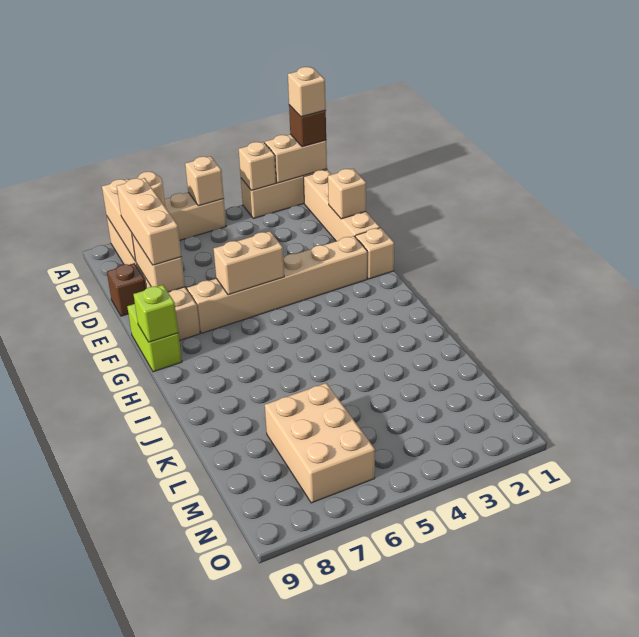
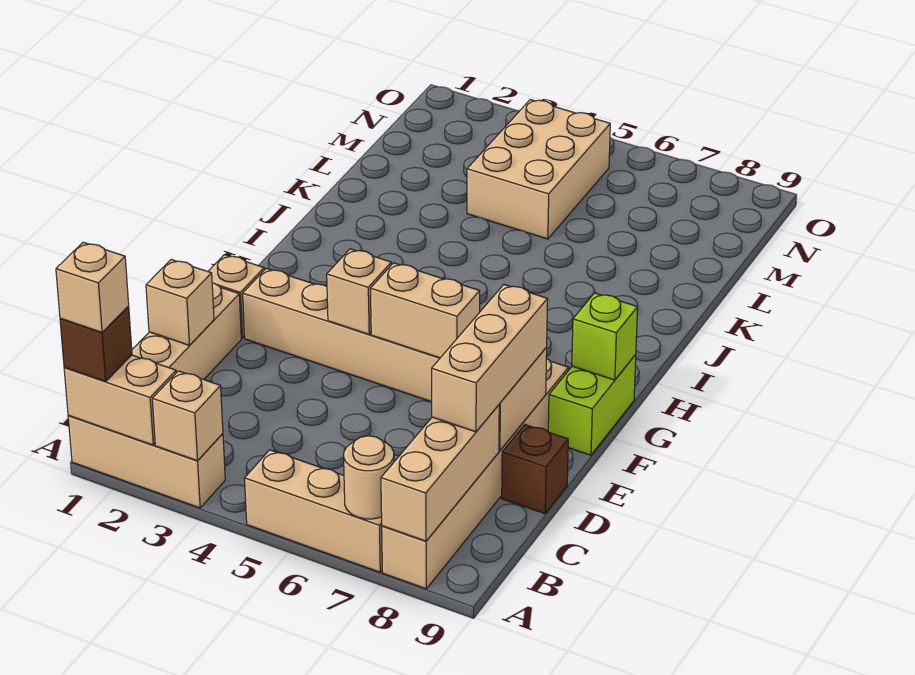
tan 1x1 brick [185,156,224,206] -> tan 1x1 brick moved to [327,249,391,334]
tan 2x3 brick [265,383,375,503] -> tan 2x3 brick moved to [467,100,610,239]

